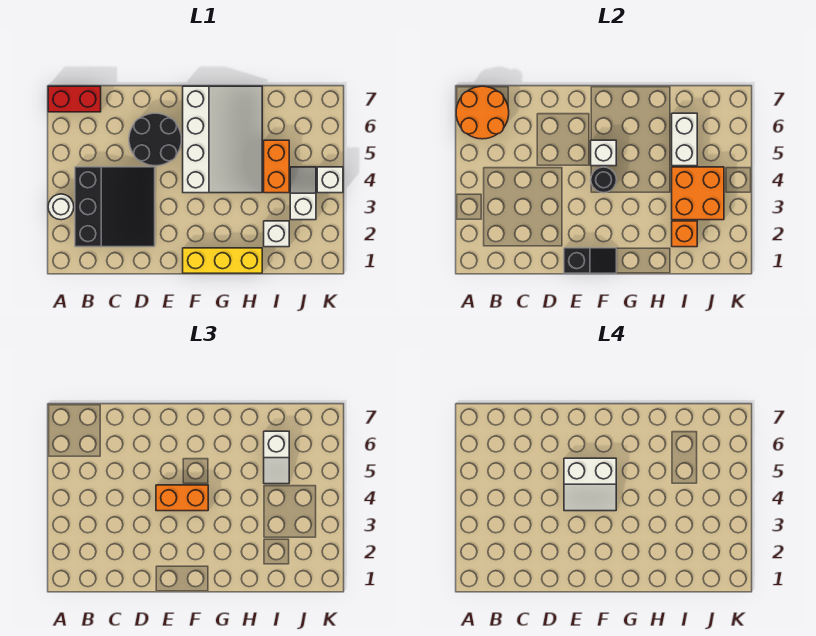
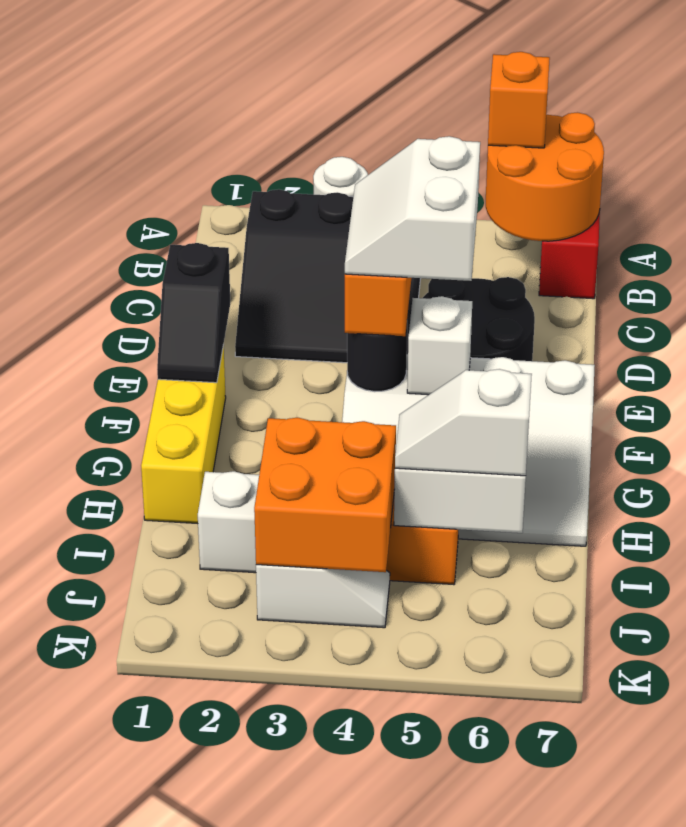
orange 1x1 brick [672,221,697,247] -> orange 1x1 brick moved to [488,52,550,148]
white 1x1 brick [317,167,343,193] -> none

